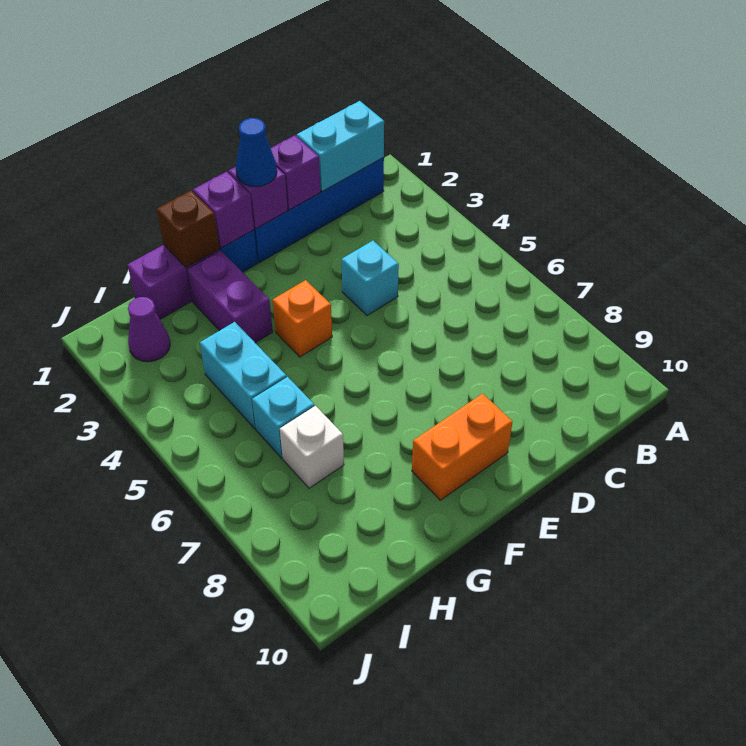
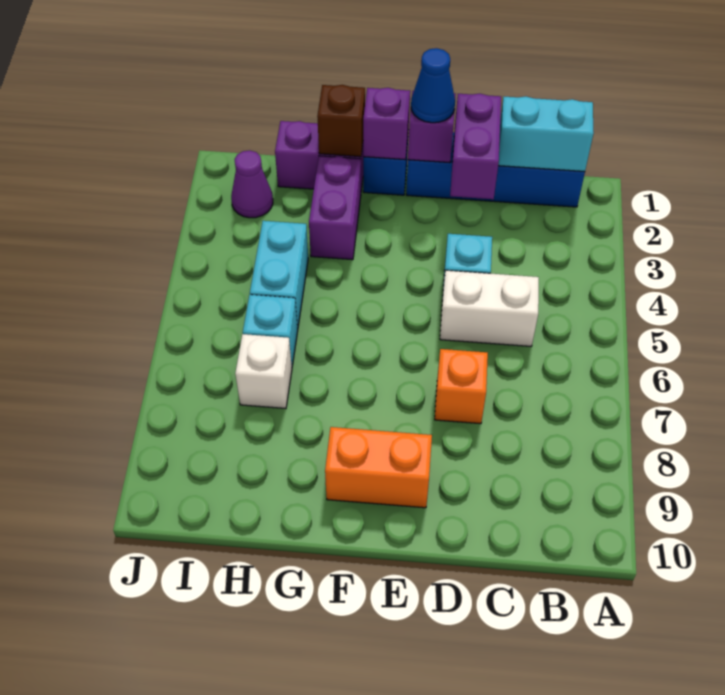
none -> white 1x2 brick [440,270,539,346]
purple 1x1 brick [271,135,321,210] -> purple 1x2 brick [450,94,501,199]
orange 1x1 brick [273,280,332,357] -> orange 1x1 brick moved to [435,349,488,424]

